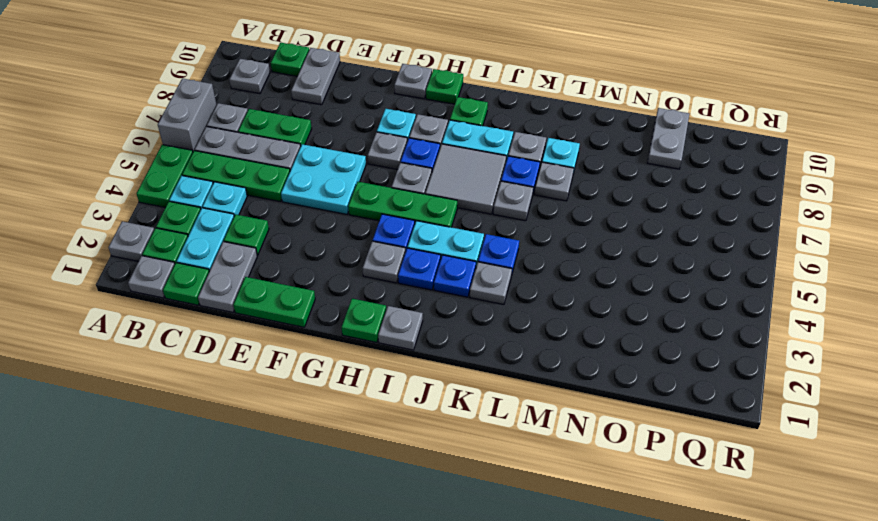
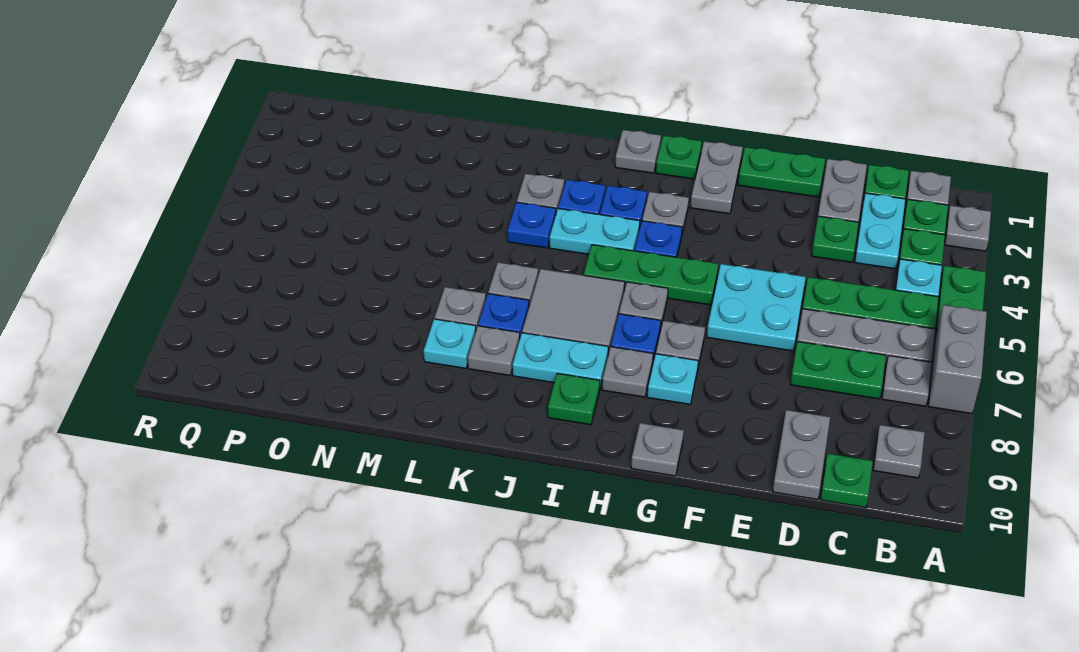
cyan 1x1 plate [203,182,247,216] -> none
green 1x1 plate [426,69,463,104] -> none
grey 1x2 plate [648,108,689,169] -> grey 1x2 plate moved to [690,141,743,214]

